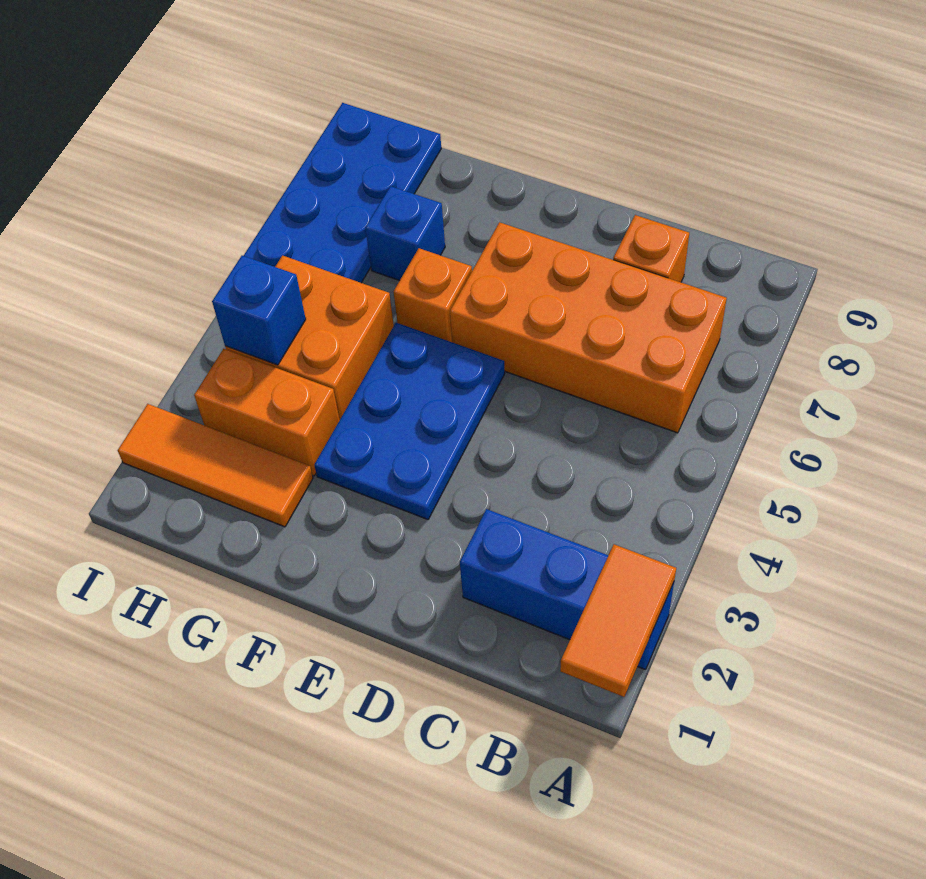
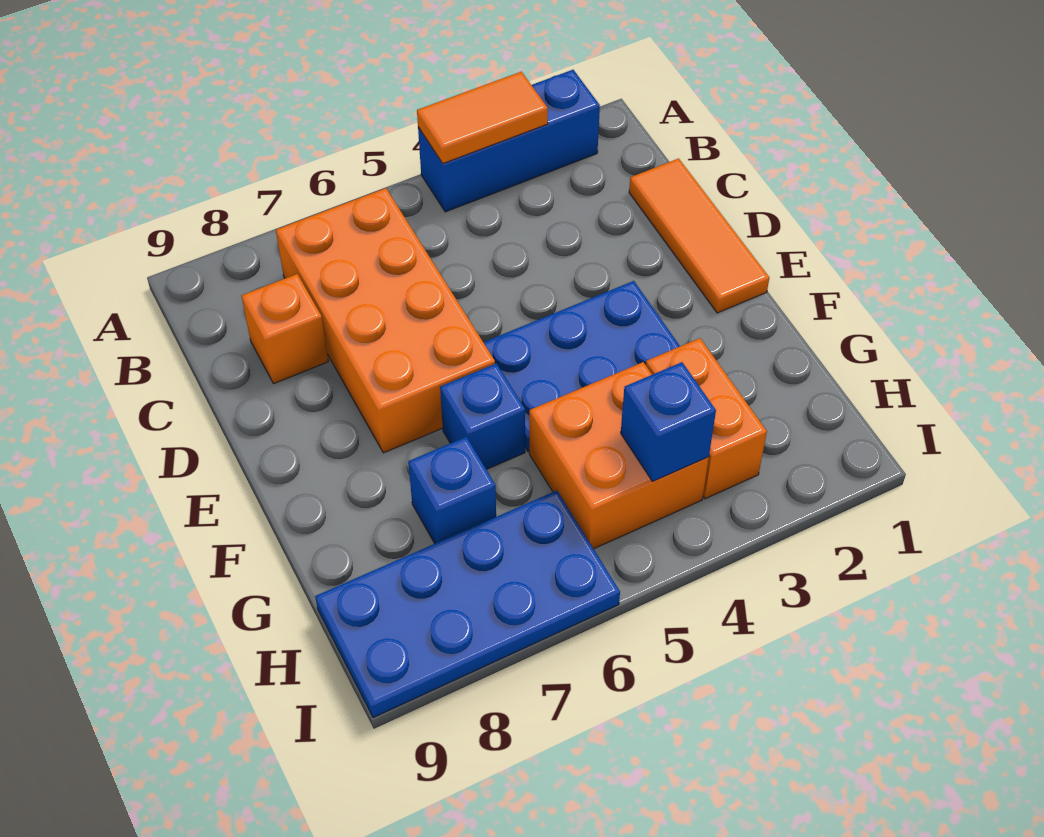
orange 1x2 tile [560,544,676,697] -> orange 1x2 tile moved to [417,72,548,163]
blue 1x3 brick [460,509,674,670] -> blue 1x3 brick turned to [418,70,600,212]
orange 1x1 brick [394,248,472,342] -> blue 1x1 brick [440,363,525,469]
orange 1x3 tile [118,404,313,527] -> orange 1x3 tile moved to [629,158,769,313]

